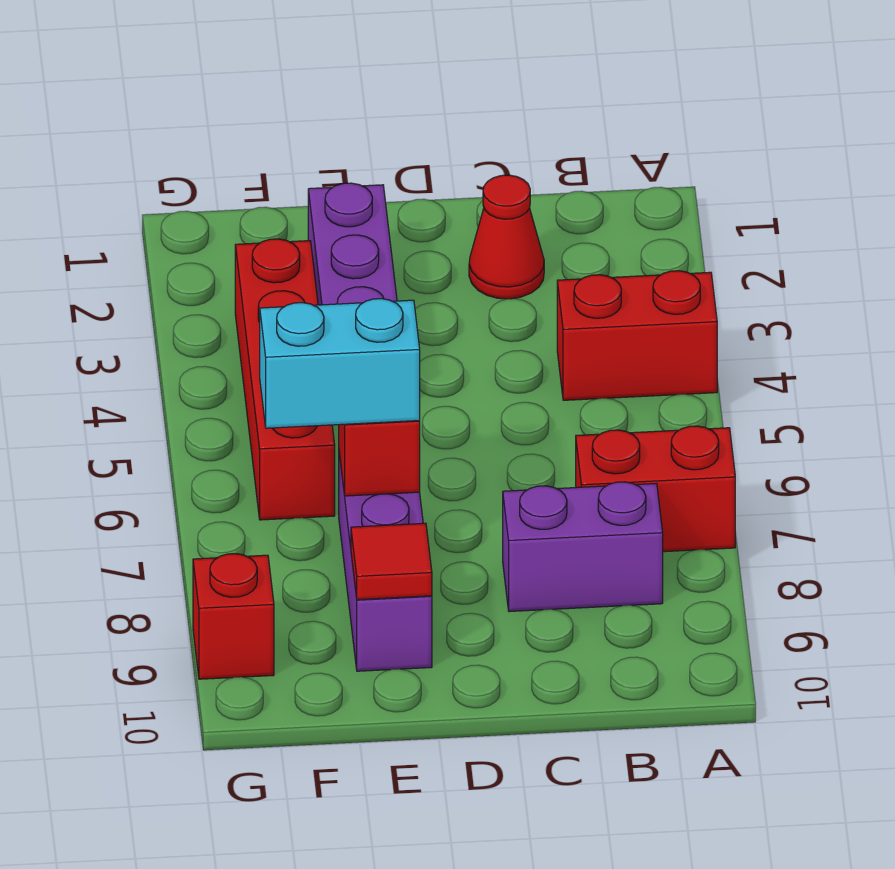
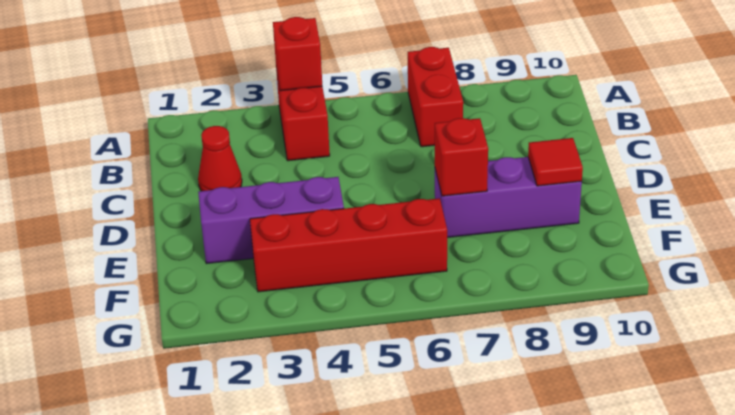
purple 1x2 brick [503,482,663,612] -> none
cyan 1x2 brick [260,299,420,428] -> none
red 1x1 brick [193,554,274,679] -> red 1x1 brick moved to [273,17,322,91]

